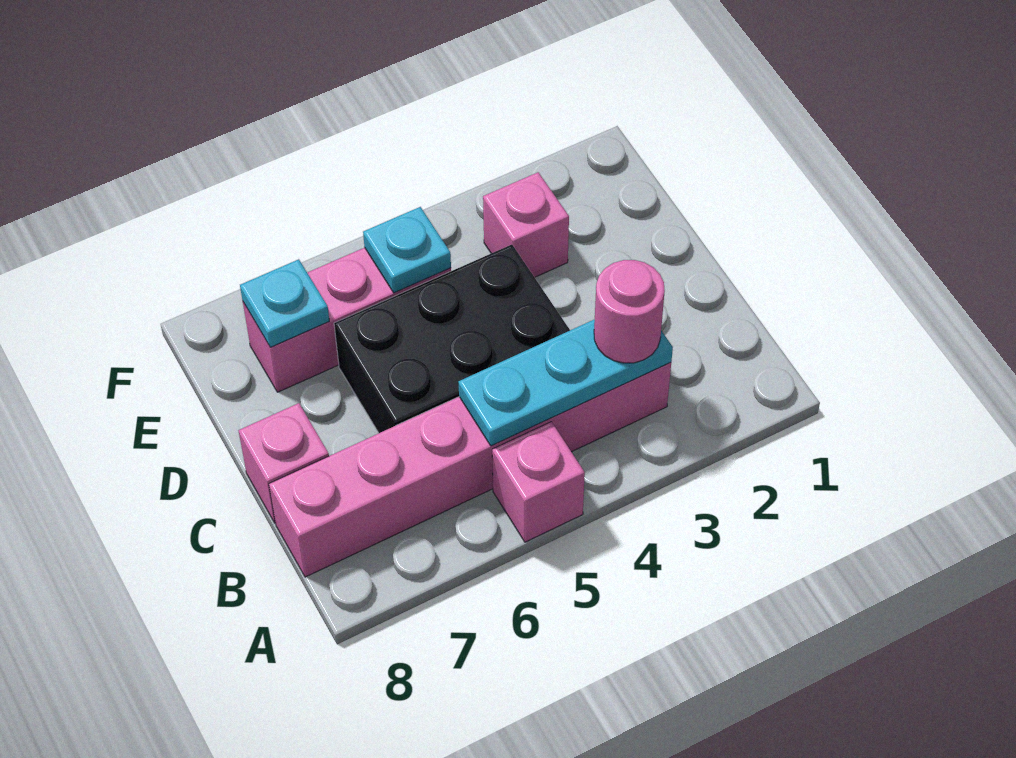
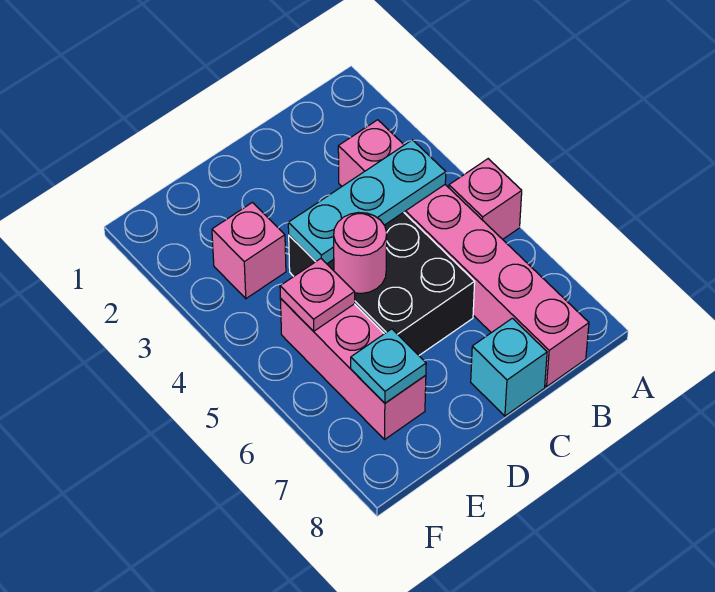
cyan 1x3 plate [458,319,673,446] -> cyan 1x3 plate turned to [288,140,446,264]
pink 1x1 round brick [594,260,665,363] -> pink 1x1 round brick moved to [334,213,387,293]
pink 1x1 brick [239,403,329,523] -> cyan 1x1 brick [471,318,547,416]
cyan 1x1 plate [363,207,451,293] -> pink 1x1 plate [280,259,355,331]

